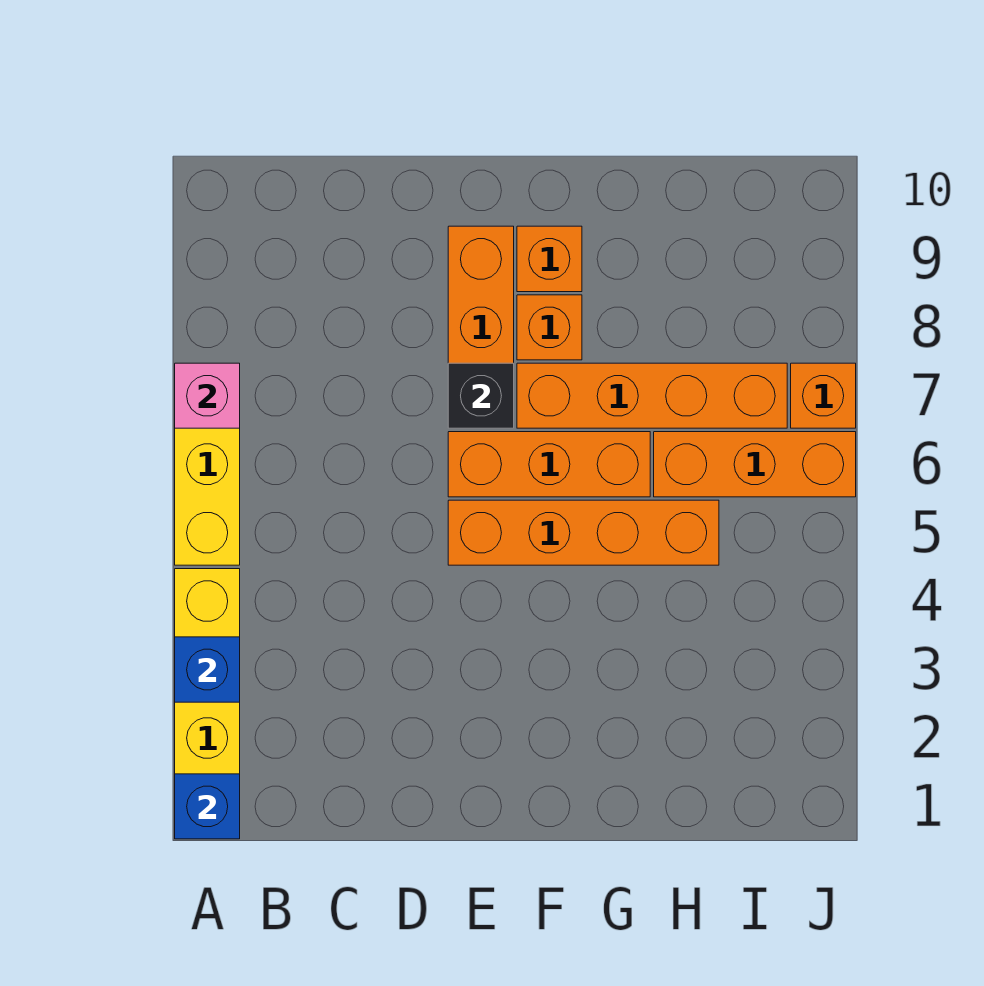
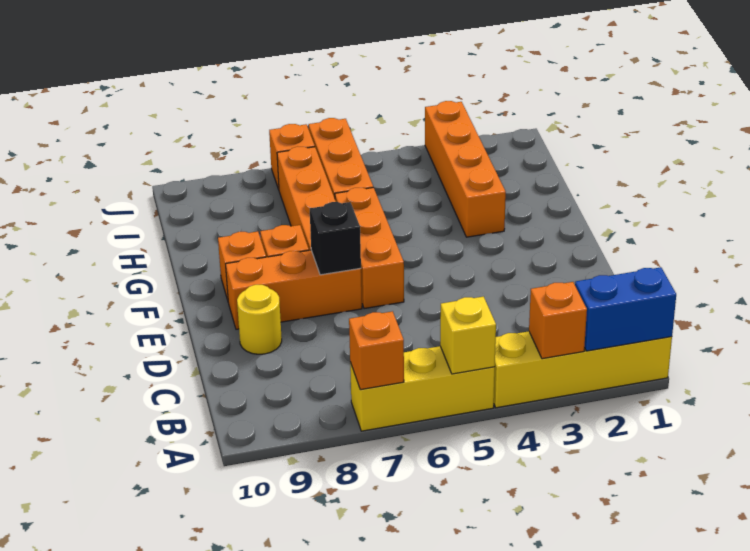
blue 1x1 brick [175,774,240,839] -> blue 1x2 brick [575,267,676,351]
blue 1x1 brick [175,637,240,702] -> orange 1x1 brick [529,282,587,359]
none -> yellow 1x1 brick [440,297,496,374]
pink 1x1 brick [175,363,240,428] -> orange 1x1 brick [349,311,404,390]
none -> yellow 1x1 round brick [237,285,282,354]
orange 1x4 brick [448,500,719,565] -> orange 1x4 brick moved to [425,101,506,237]

